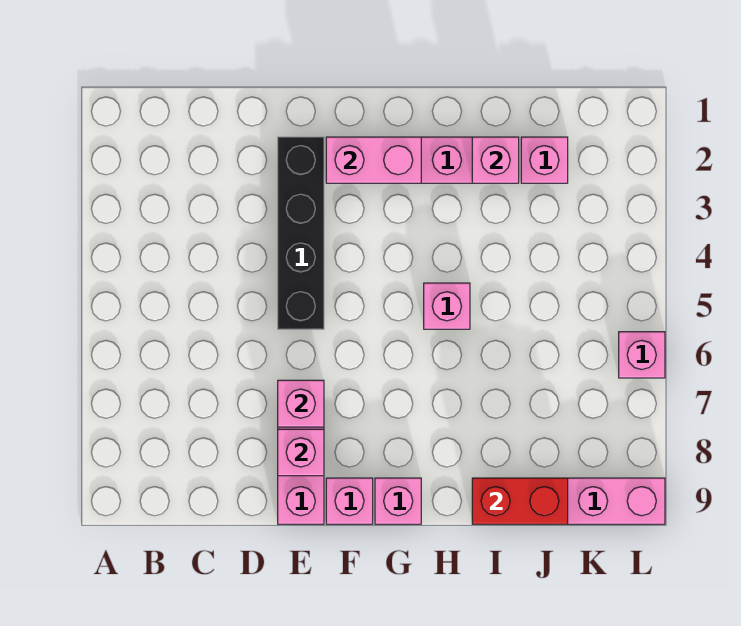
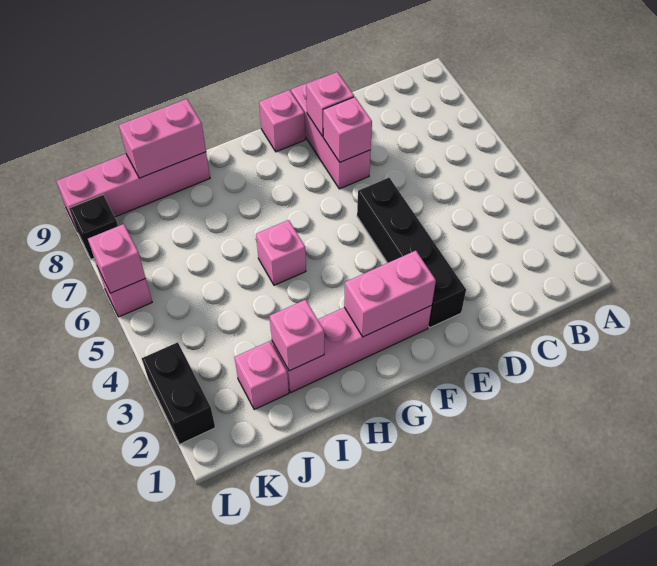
pink 1x1 brick [375,478,421,524] -> pink 1x1 brick moved to [88,224,145,293]
red 1x2 brick [472,478,568,524] -> pink 1x2 brick [119,99,206,178]
none -> black 1x2 brick [142,342,215,444]
none -> black 1x1 brick [69,195,118,259]

